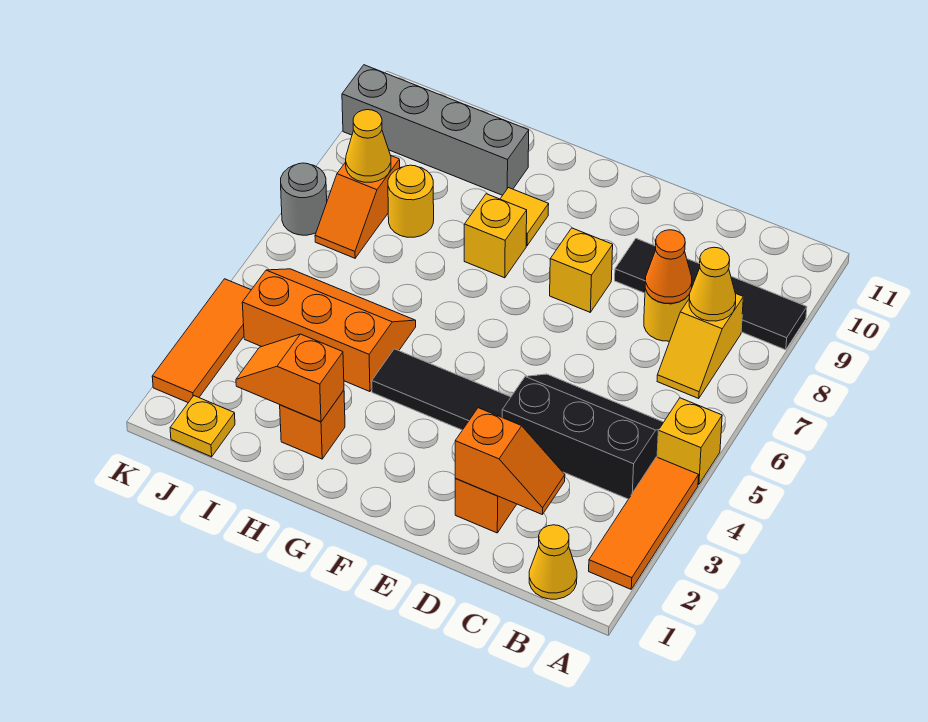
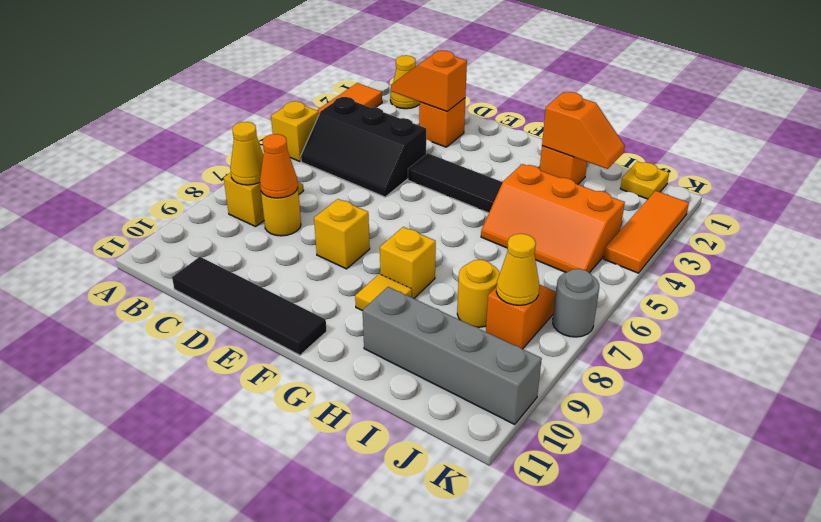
black 1x4 tile [615,239,807,350] -> black 1x4 tile moved to [172,257,327,355]

